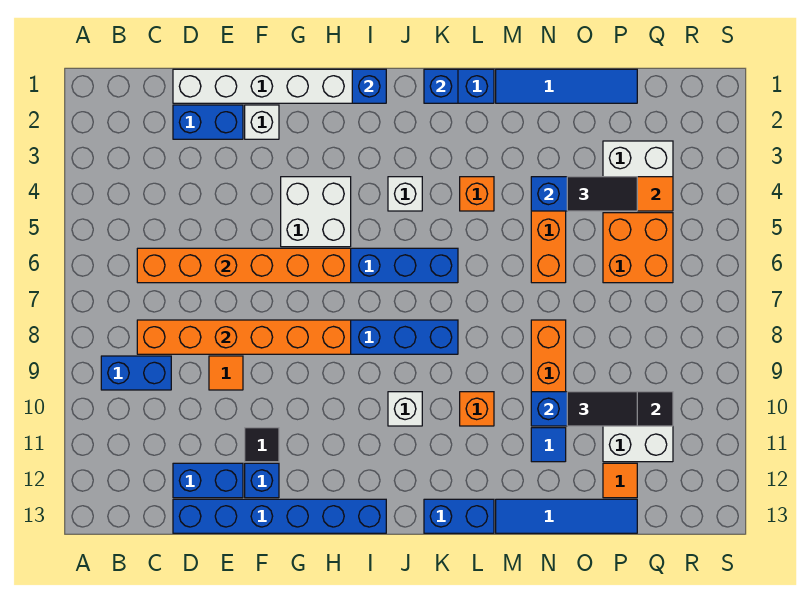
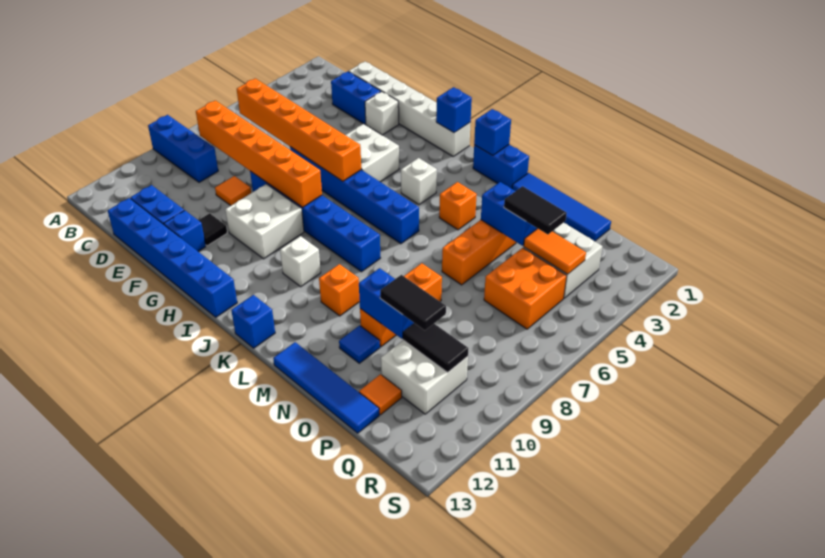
blue 1x2 brick [101,356,171,390] -> blue 1x3 brick [148,115,218,182]
none -> white 2x2 brick [225,184,304,259]
blue 1x2 brick [424,499,494,533] -> blue 1x1 brick [231,295,275,348]

